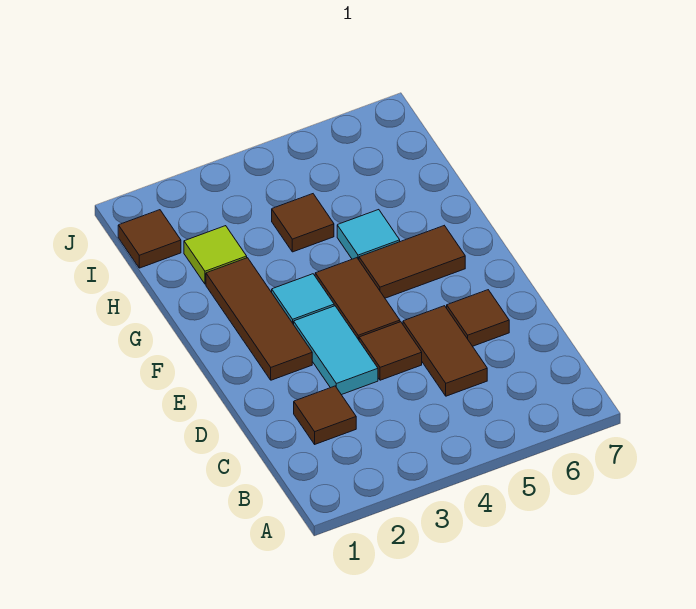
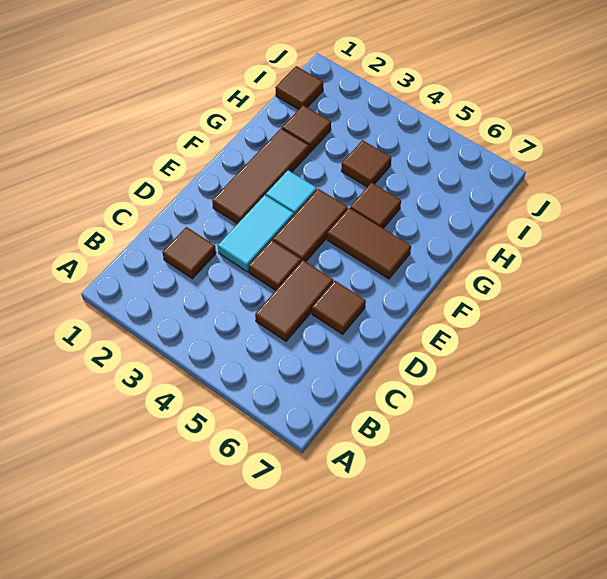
cyan 1x1 tile [337,210,400,260] -> brown 1x1 tile [350,183,401,228]
lime 1x1 tile [184,226,247,284] -> brown 1x1 tile [282,105,331,152]

